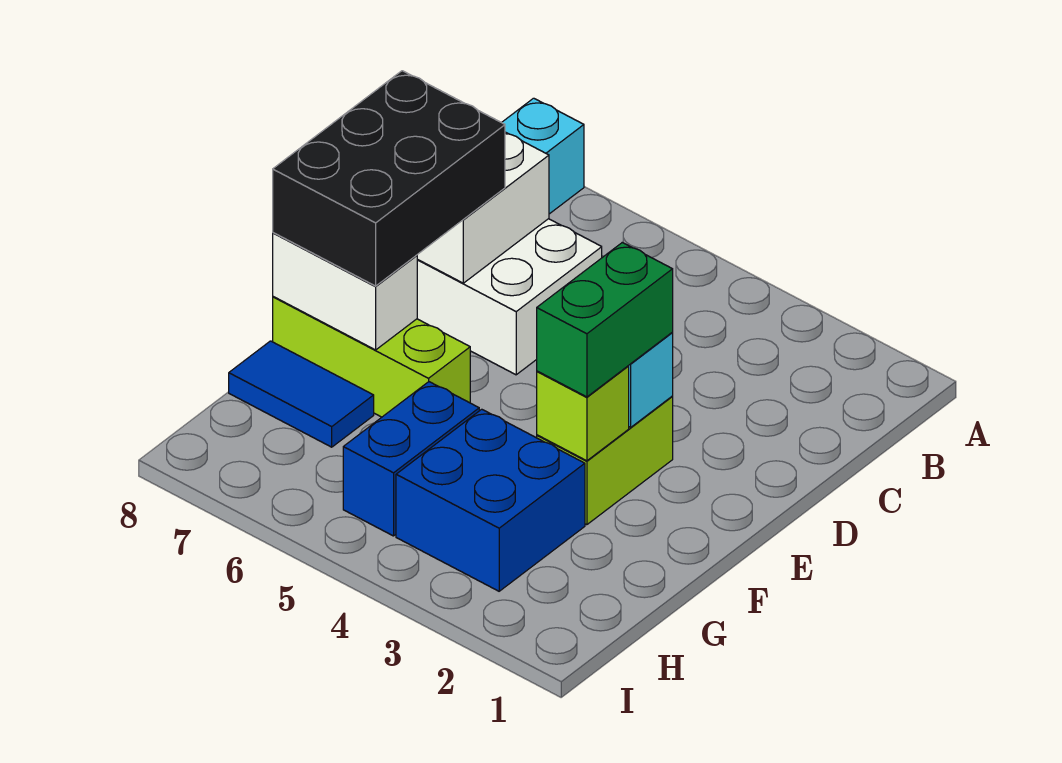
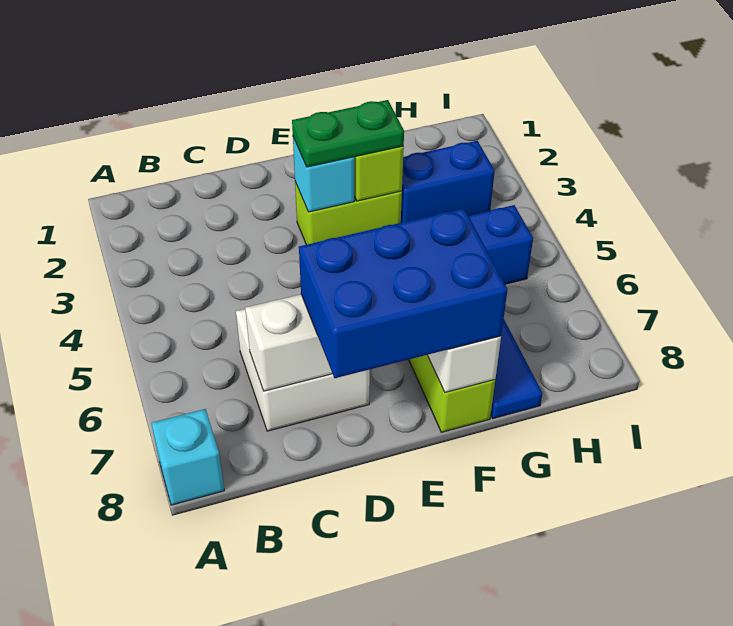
black 2x3 brick [273,71,505,286] -> blue 2x3 brick [299,208,508,378]
green 1x2 brick [537,243,673,397] -> green 1x2 plate [292,100,404,167]
blue 2x2 brick [396,409,585,591] -> blue 1x2 brick [401,141,495,223]

